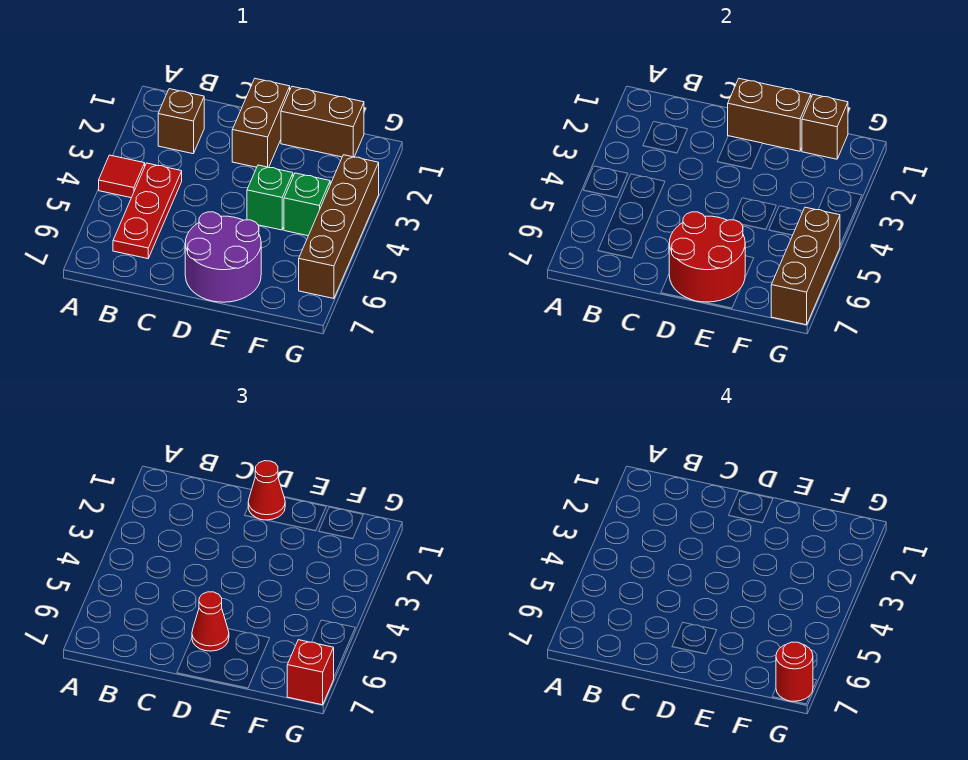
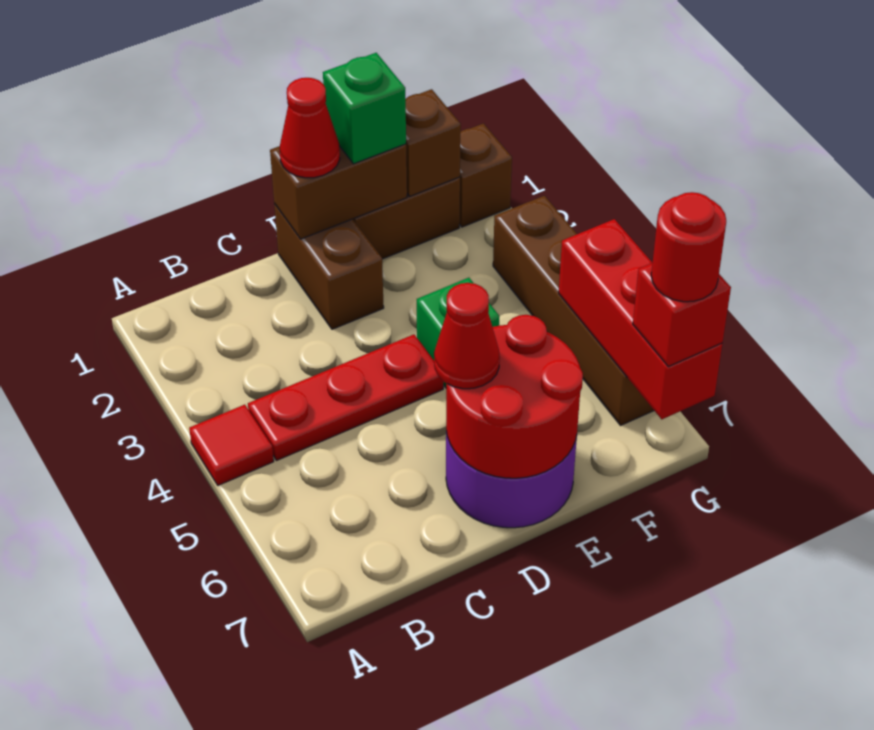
brown 1x1 brick [158,89,204,154] -> brown 1x1 brick moved to [459,123,512,227]
red 1x3 plate [113,163,182,259] -> red 1x3 plate turned to [248,334,443,461]
green 1x1 brick [284,173,330,236] -> green 1x1 brick moved to [323,53,406,164]
brown 1x3 brick [771,207,840,325] -> red 1x3 brick [559,219,722,419]

